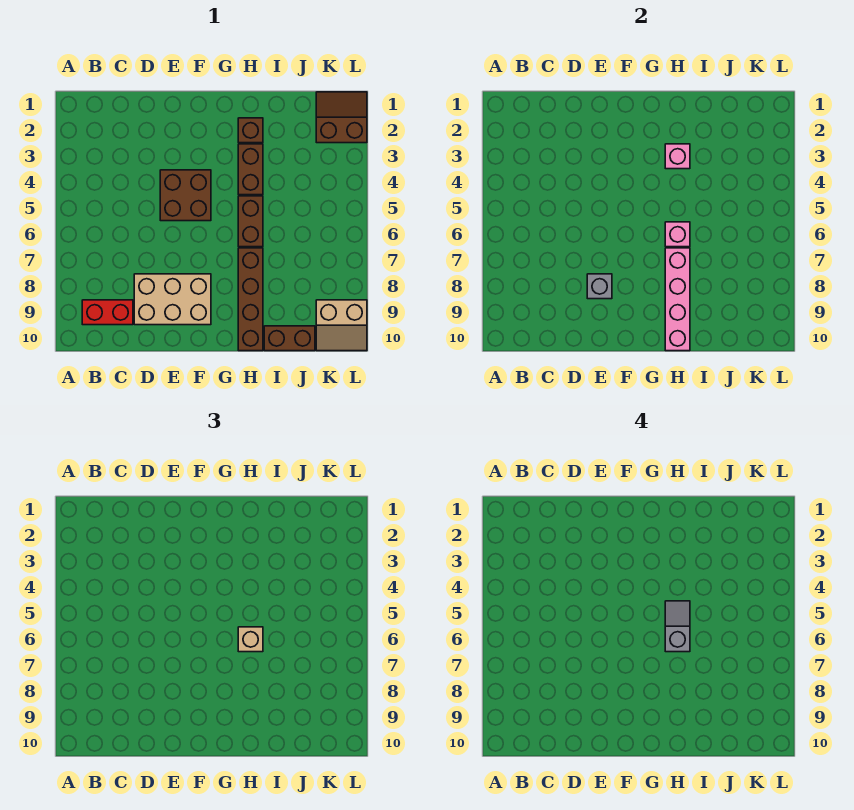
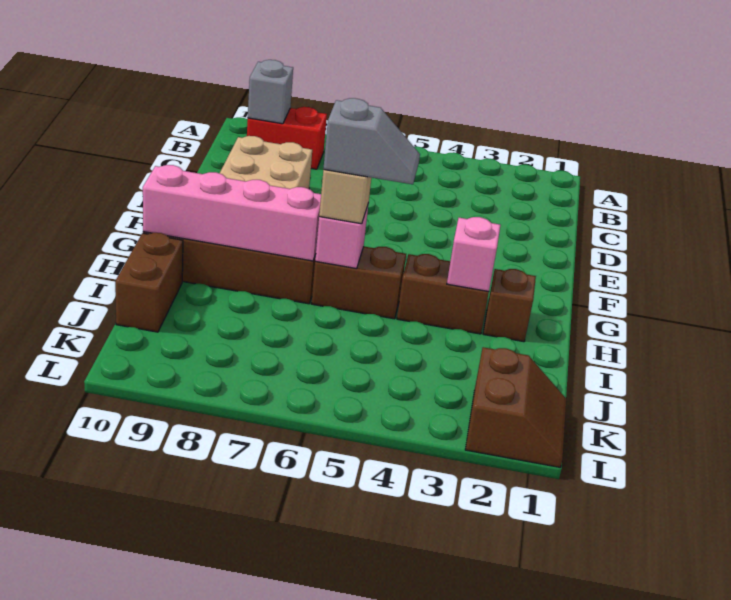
red 1x2 brick [82,300,133,325] -> red 1x2 brick turned to [247,107,327,169]
brown 2x2 brick [160,170,211,221] -> none
grey 1x1 brick [587,274,612,299] -> grey 1x1 brick moved to [248,60,293,124]
tan 2x2 slope [316,300,367,351] -> none

